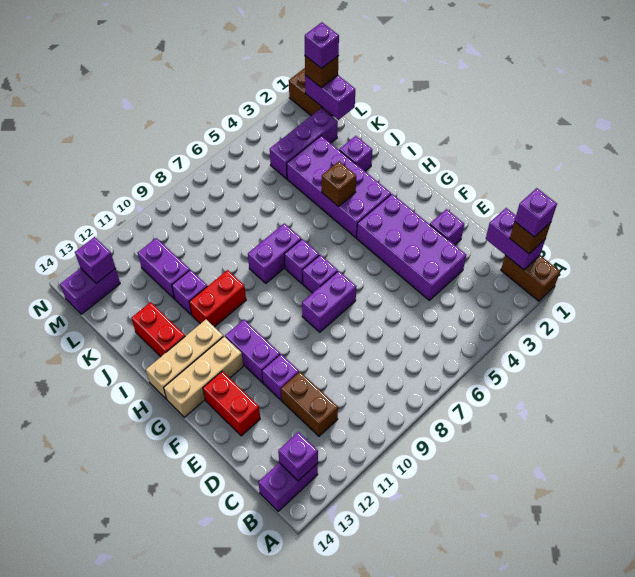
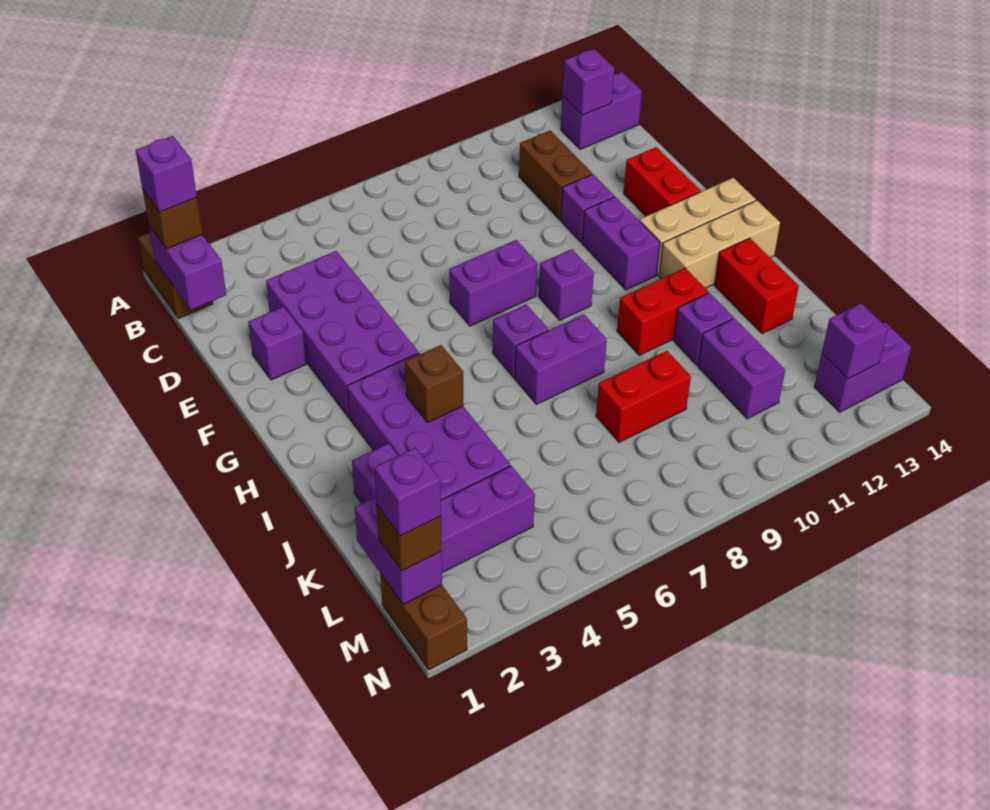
purple 1x1 brick [303,255,338,293] -> purple 1x1 brick moved to [539,249,594,320]
none -> red 1x2 brick [596,351,691,442]

